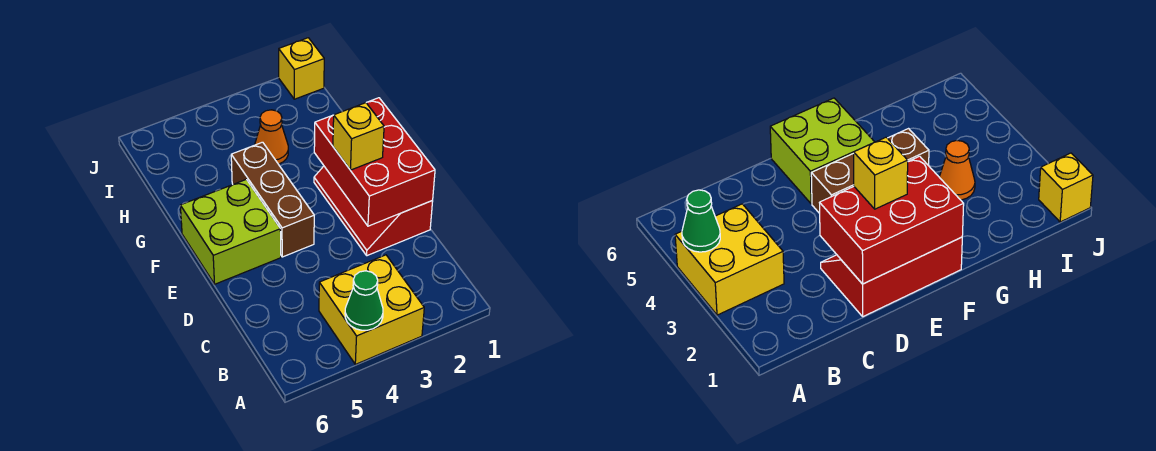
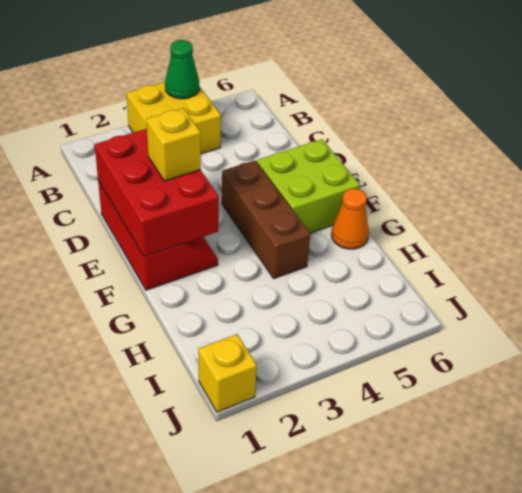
orange 1x1 cone [255,110,288,164] -> orange 1x1 cone moved to [331,189,369,249]

